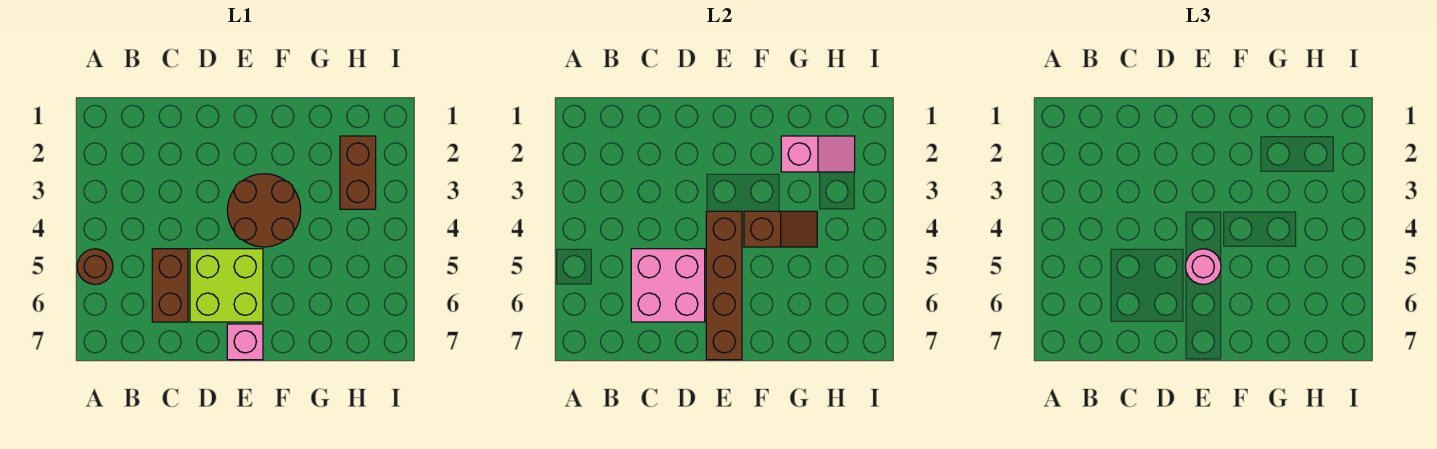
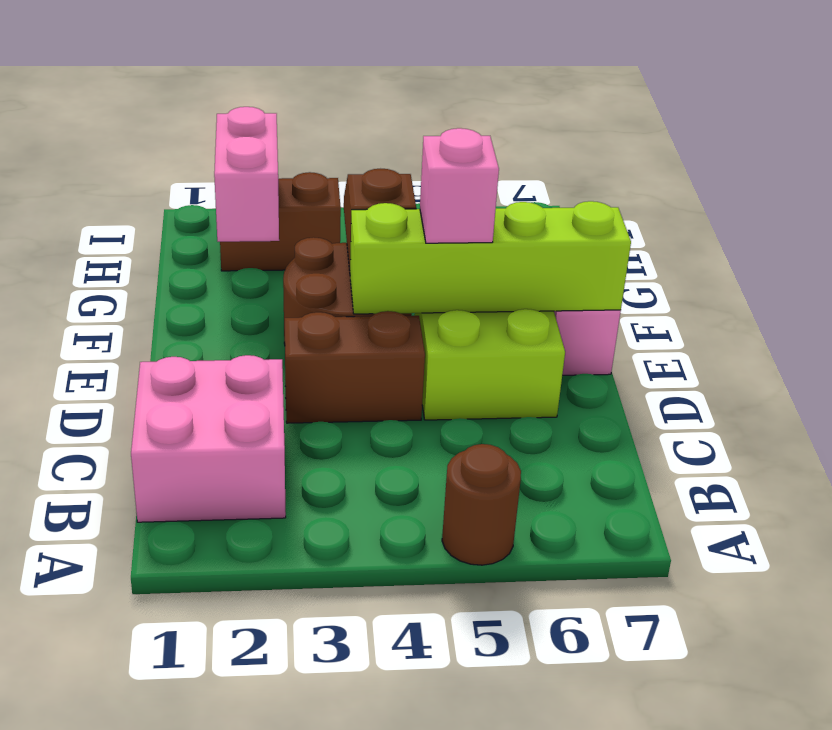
brown 1x2 brick [152,249,188,322] -> brown 1x2 brick moved to [285,311,425,423]
pink 2x2 brick [631,249,705,322] -> pink 2x2 brick moved to [131,355,286,522]
brown 1x4 brick [706,211,742,360] -> lime 1x4 brick [350,201,631,314]
pink 1x1 round brick [1185,249,1221,285] -> pink 1x1 brick [420,128,499,243]
pink 1x2 slope [781,136,855,172] -> pink 1x2 brick [214,107,279,242]

